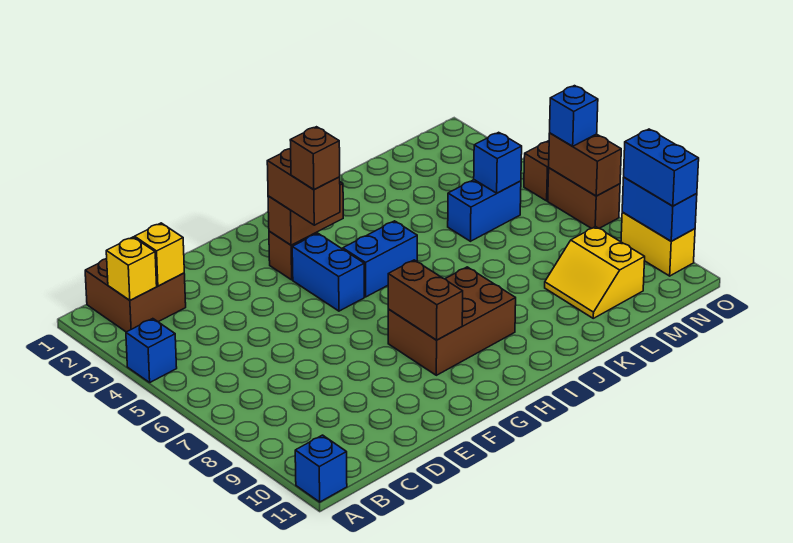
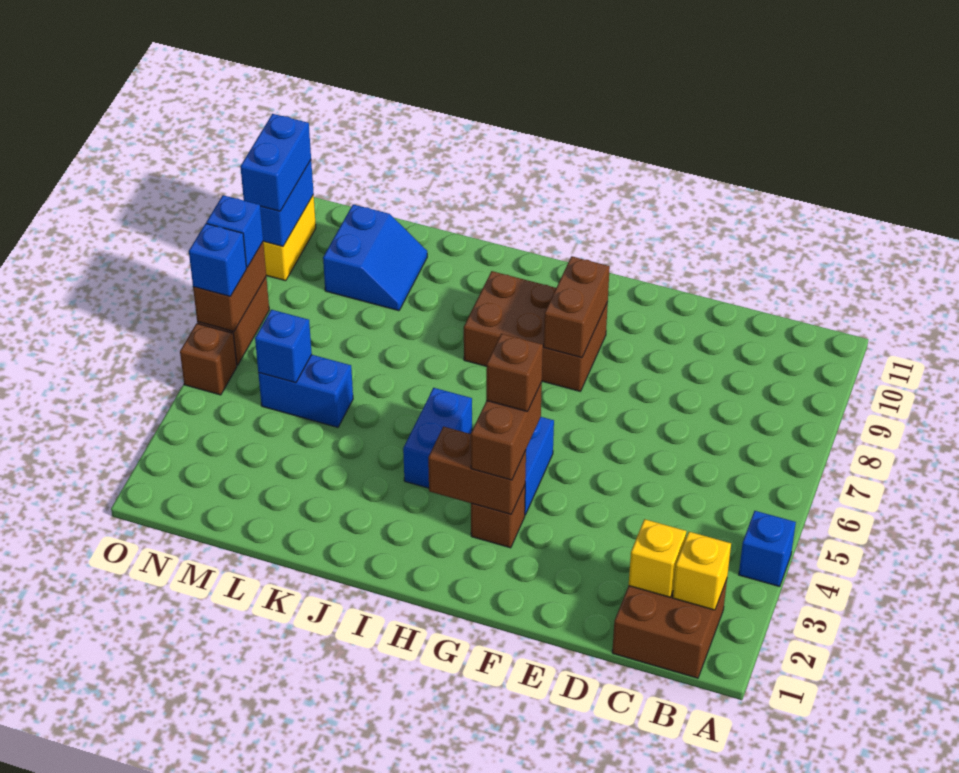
blue 1x1 brick [295,435,347,502] -> blue 1x1 brick moved to [206,195,263,267]
blue 1x2 brick [343,221,417,297] -> blue 1x2 brick turned to [403,388,472,488]
yellow 2x2 slope [545,227,645,318] -> blue 2x2 slope [323,204,427,311]

